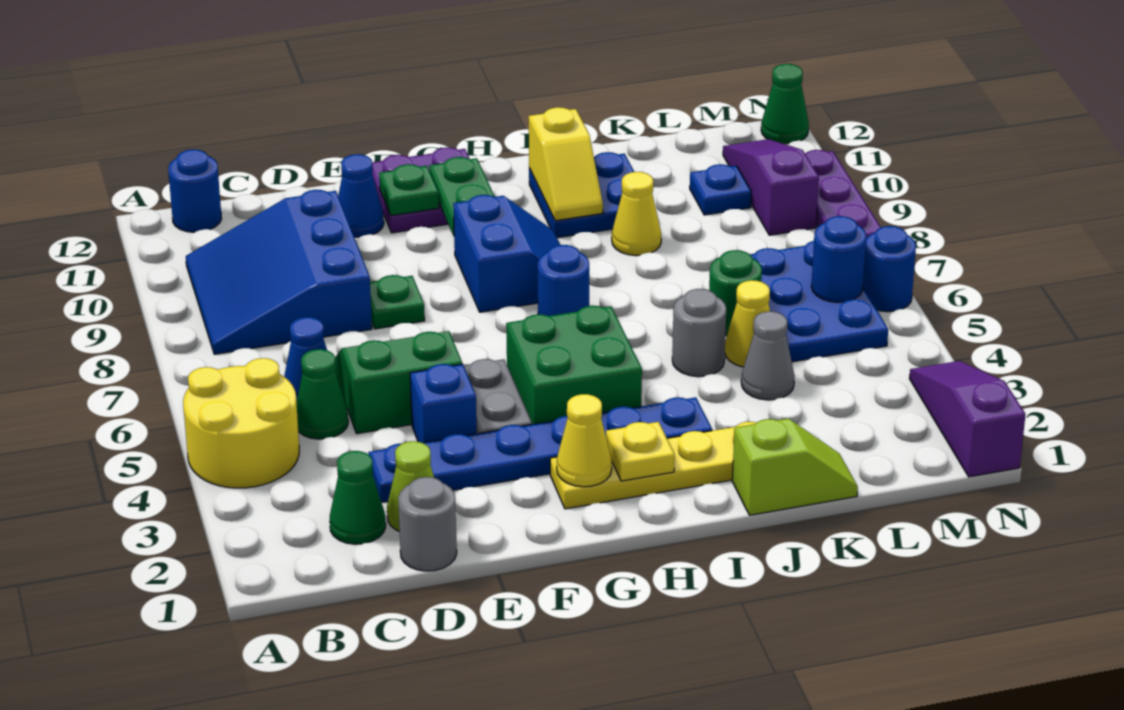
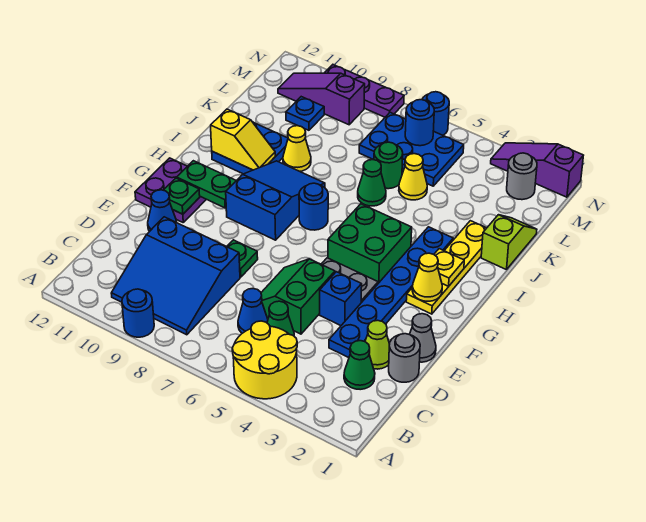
blue 1x1 round brick [168,149,222,232] -> blue 1x1 round brick moved to [122,289,154,337]
blue 2x2 slope [453,195,560,312] -> blue 2x3 slope [226,161,325,240]
grey 1x1 round brick [672,289,726,377] -> grey 1x1 round brick moved to [507,153,537,200]
grey 1x1 cone [741,311,795,400] -> grey 1x1 cone moved to [409,314,436,362]
green 1x1 cone [761,64,809,144] -> green 1x1 cone moved to [358,160,386,206]

